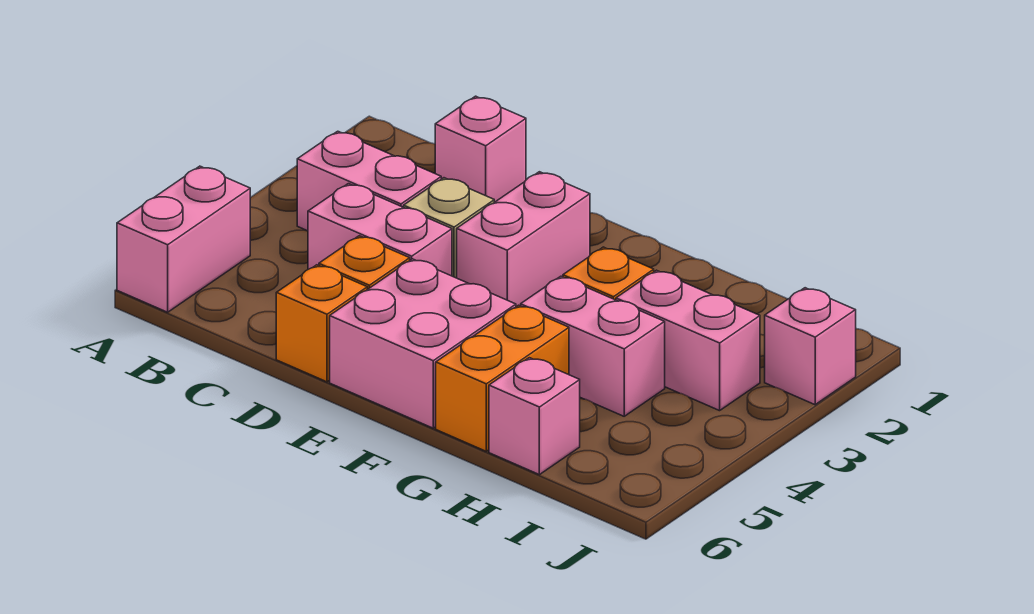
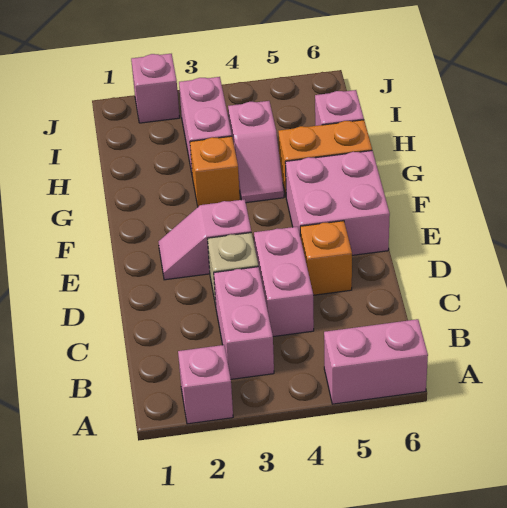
pink 1x1 brick [435,96,526,202] -> pink 1x1 brick moved to [178,345,233,424]
orange 1x1 brick [276,265,367,382] -> none
pink 1x2 brick [457,172,590,307] -> pink 1x2 slope [158,199,251,280]
pink 1x2 brick [521,276,665,416] -> pink 1x2 slope [228,101,284,203]

